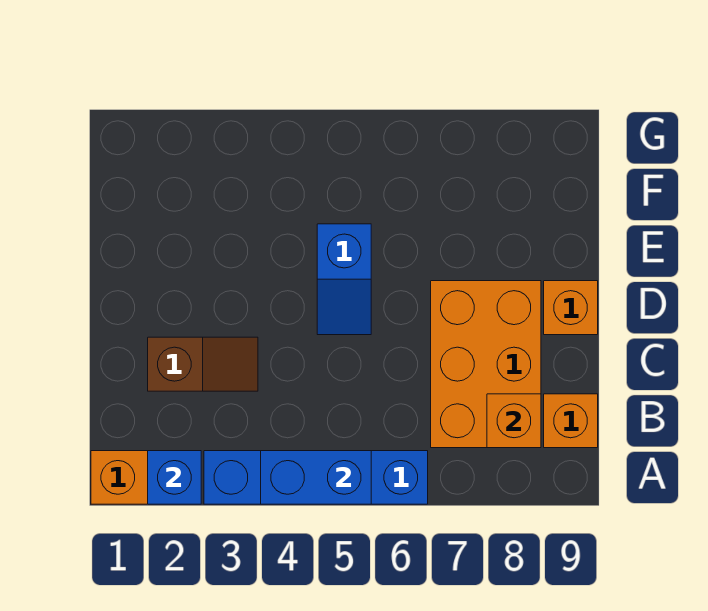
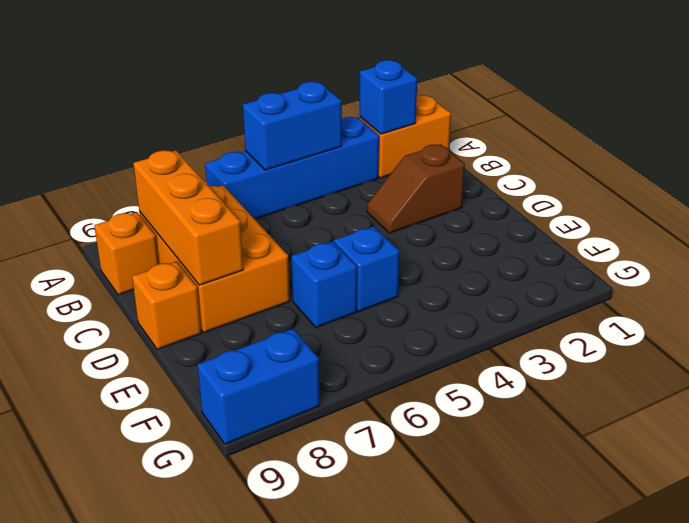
orange 1x1 brick [487,394,541,448] -> orange 1x3 brick [133,150,243,285]
none -> blue 1x1 brick [291,242,357,328]
none -> blue 1x2 brick [198,329,320,444]

